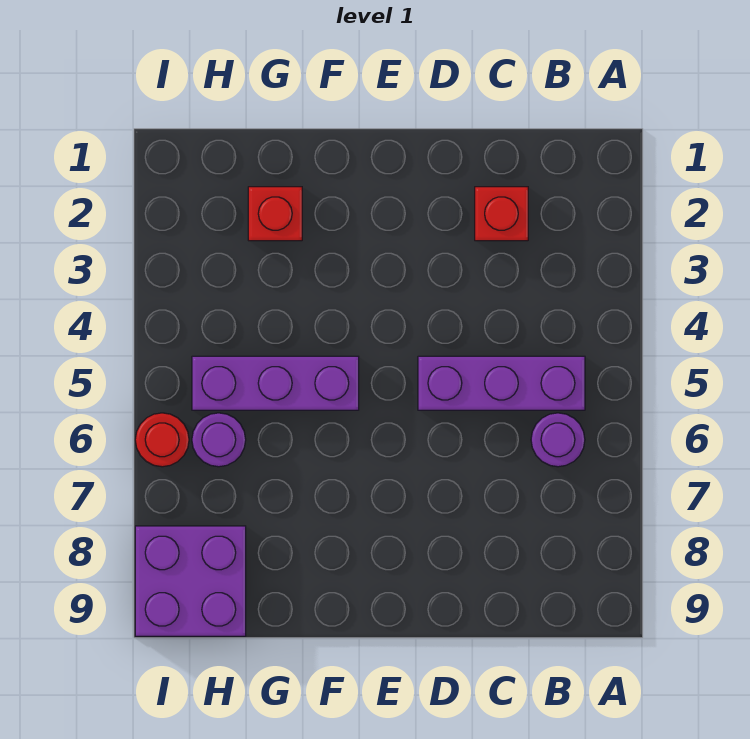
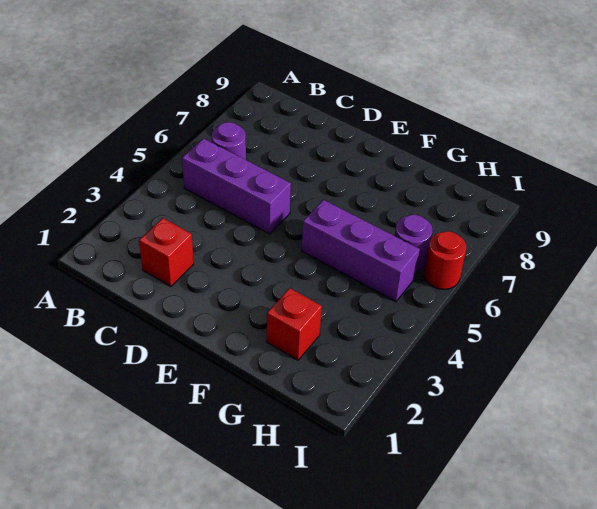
purple 2x2 brick [135,526,246,636] -> none

